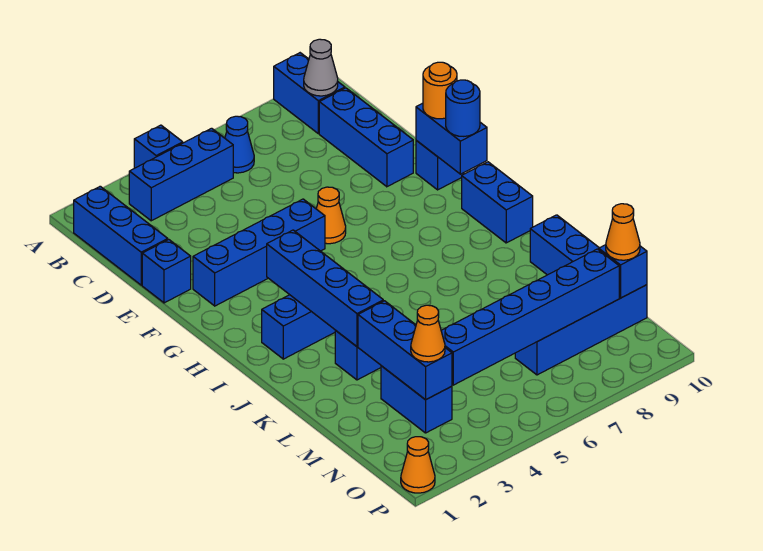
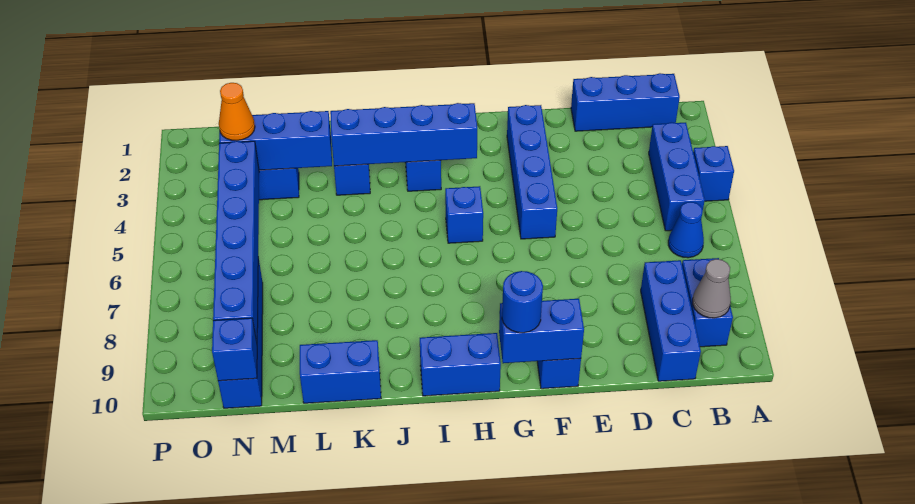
blue 1x2 brick [274,53,345,134] -> blue 1x2 brick turned to [682,258,733,347]
blue 1x3 brick [319,88,413,187] -> blue 1x3 brick turned to [641,260,701,381]
blue 1x1 brick [142,240,191,303] -> blue 1x1 brick moved to [445,186,483,243]
orange 1x1 cone [316,187,346,244] -> none
orange 1x1 round brick [423,62,457,119] -> none
orange 1x1 cone [606,204,640,260] -> none
orange 1x1 cone [401,437,435,493] -> none

